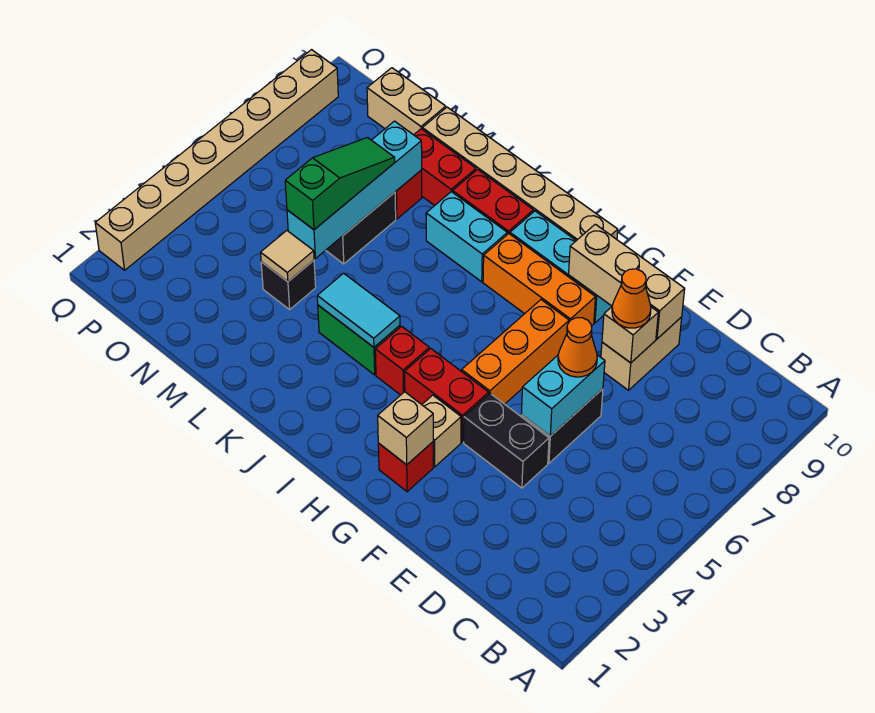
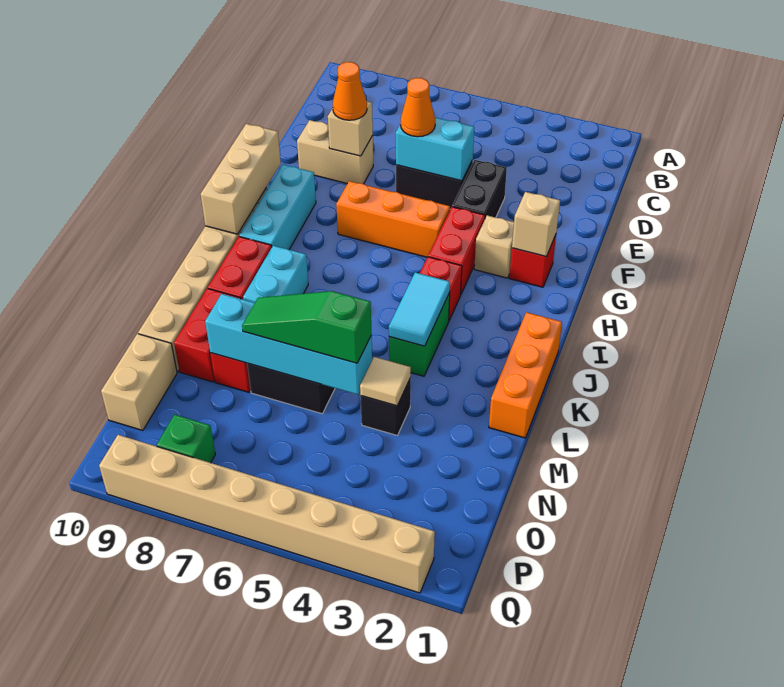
tan 1x3 brick [569,224,685,339] -> tan 1x3 brick moved to [201,124,281,234]
orange 1x3 brick [483,234,596,326] -> orange 1x3 brick moved to [489,312,562,438]
none -> green 1x1 brick [157,415,215,463]

